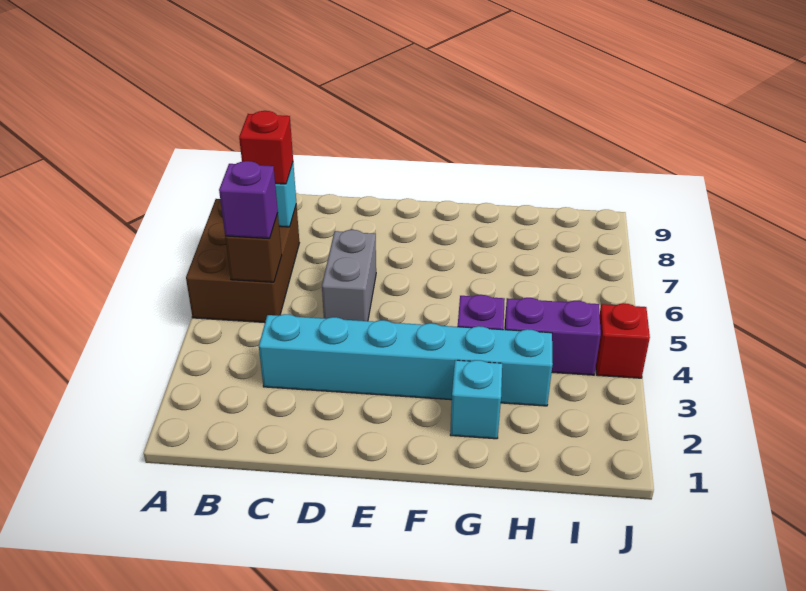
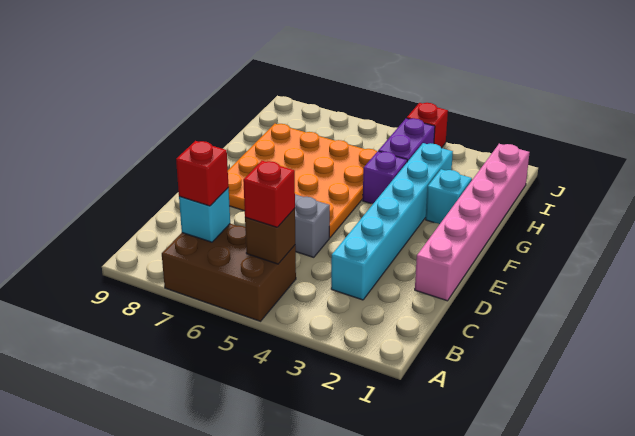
purple 1x1 brick [219,161,278,239] -> red 1x1 brick [243,161,295,227]
none -> pink 1x6 brick [415,144,530,301]
none -> orange 4x4 plate [228,124,377,238]

